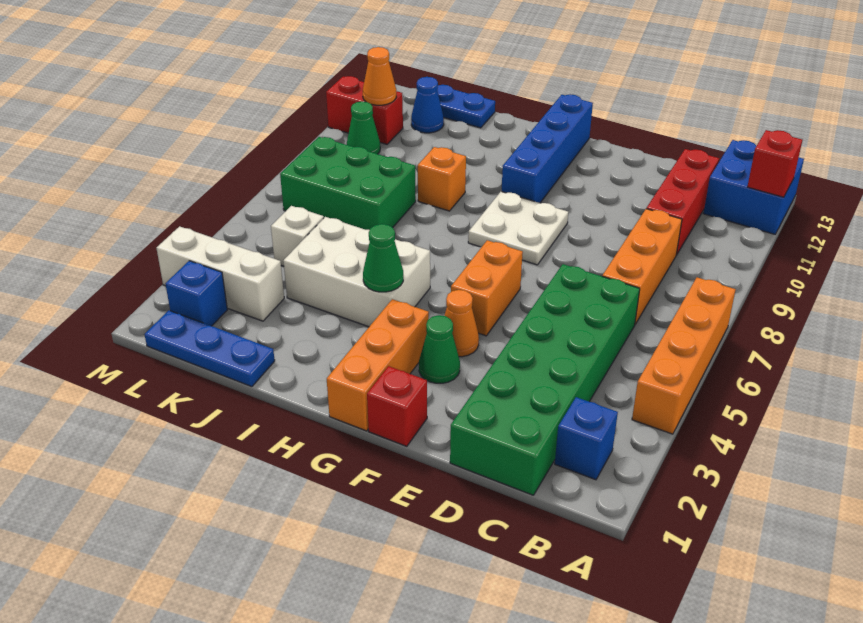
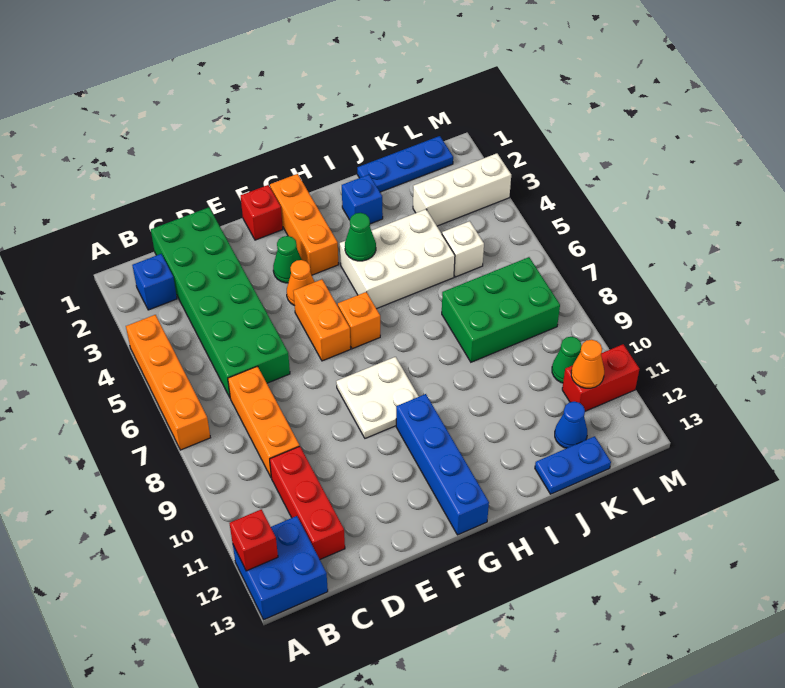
orange 1x1 brick [418,147,466,211] -> orange 1x1 brick moved to [338,292,380,349]
blue 1x1 brick [166,261,227,326] -> blue 1x1 brick moved to [342,174,383,224]

